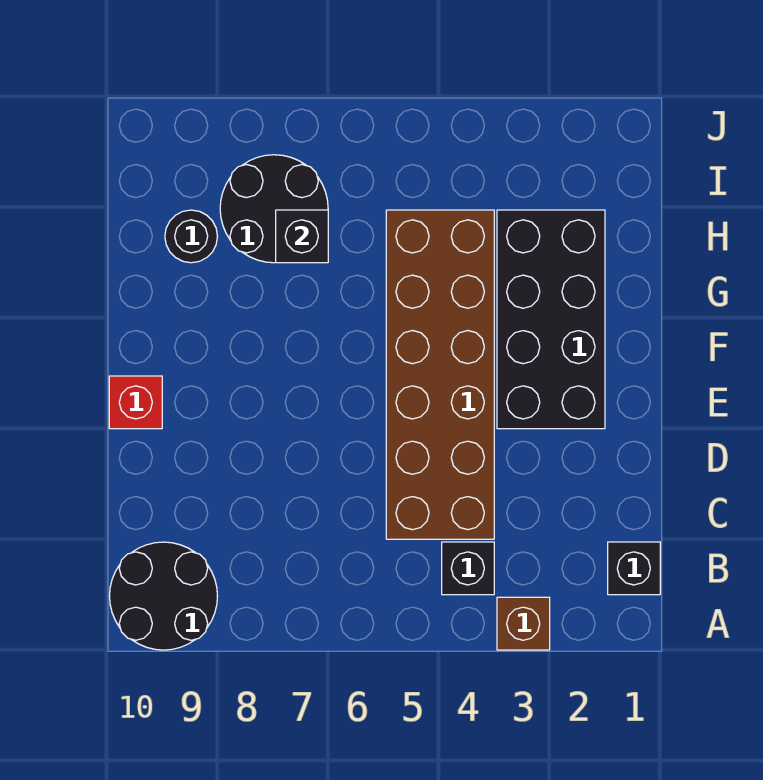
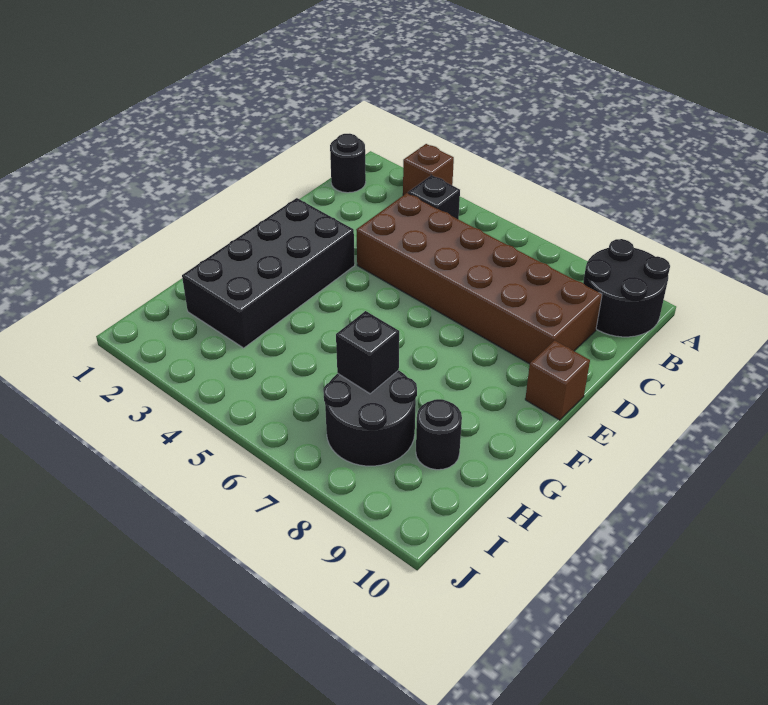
black 1x1 brick [608,542,660,595] -> black 1x1 round brick [330,134,366,193]
brown 2x6 brick [386,210,494,539] -> brown 2x6 brick turned to [356,193,602,364]
red 1x1 brick [109,376,162,429] -> brown 1x1 brick [525,341,590,420]

